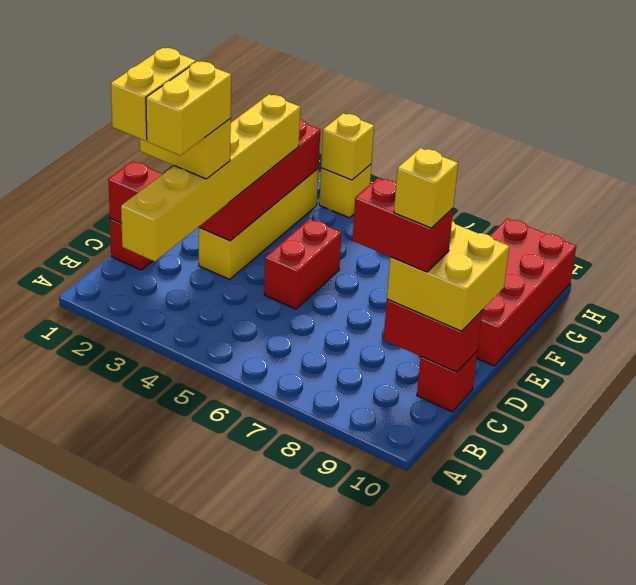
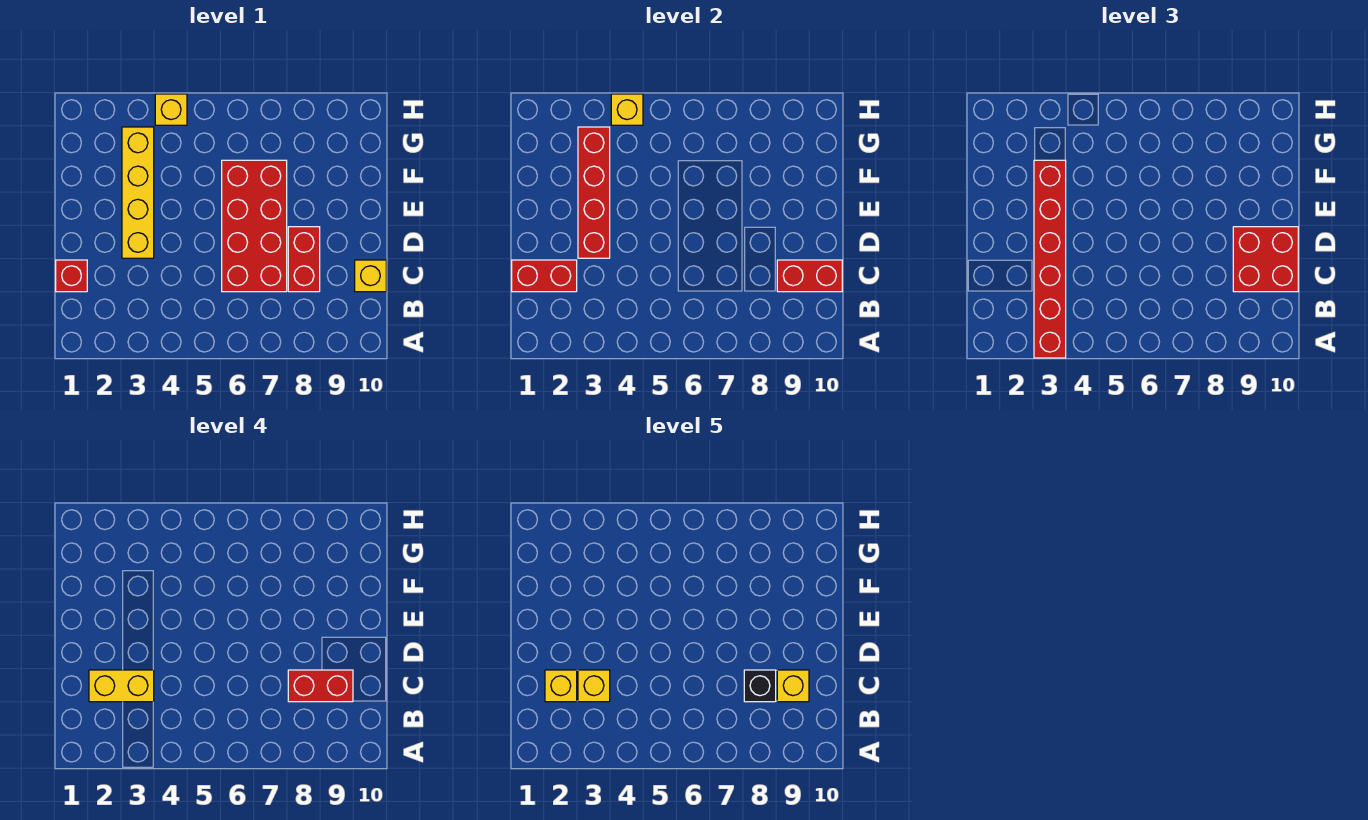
yellow 1x6 brick [121,95,300,262] -> red 1x6 brick [1034,160,1066,358]
yellow 1x2 brick [111,48,196,141] -> yellow 1x1 brick [545,670,577,702]
yellow 1x2 brick [146,61,231,155] -> yellow 1x1 brick [578,670,610,702]
none -> black 1x1 brick [744,670,776,702]
yellow 2x2 brick [387,221,509,331] -> red 2x2 brick [1233,227,1298,292]
red 1x1 brick [417,352,477,412] -> yellow 1x1 brick [355,260,386,292]
red 1x2 brick [264,219,342,309] -> red 1x2 brick moved to [288,227,320,292]
red 2x4 brick [477,218,576,366] -> red 2x4 brick moved to [222,160,287,292]

